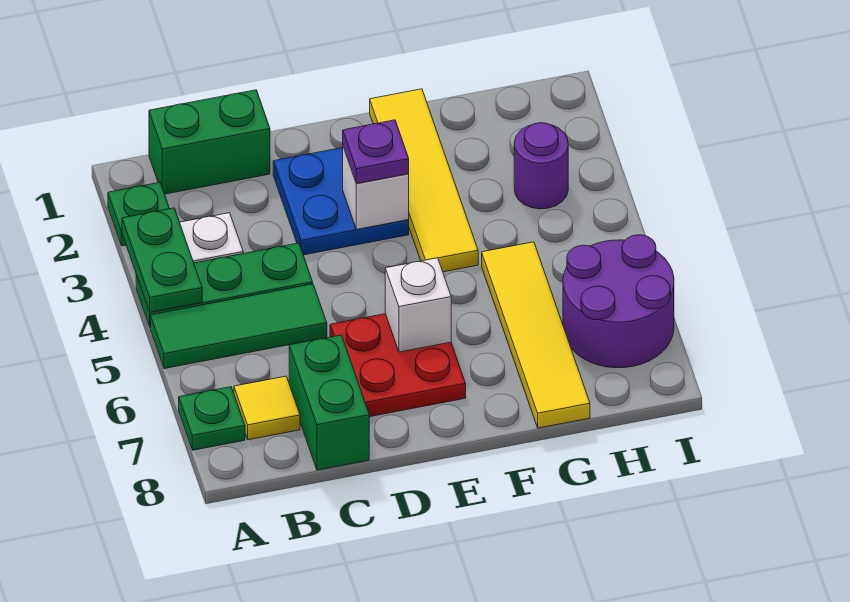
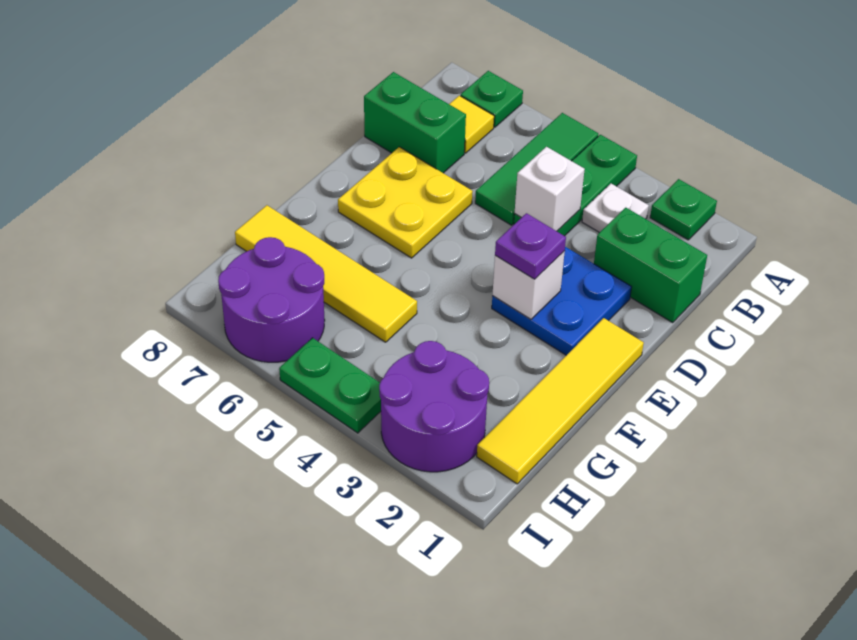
green 1x2 plate [122,208,202,312] -> green 1x2 plate moved to [279,338,381,433]
green 1x2 brick [149,90,270,194] -> green 1x2 brick turned to [594,208,707,323]
red 2x2 plate [330,314,466,417] -> yellow 2x2 plate [338,147,473,258]
white 1x1 brick [385,258,451,352] -> white 1x1 brick moved to [515,147,585,231]
yellow 1x4 tile [370,89,478,272] -> yellow 1x4 tile turned to [477,318,644,484]
purple 1x1 round brick [514,123,568,209] -> purple 2x2 round brick [379,341,489,472]

